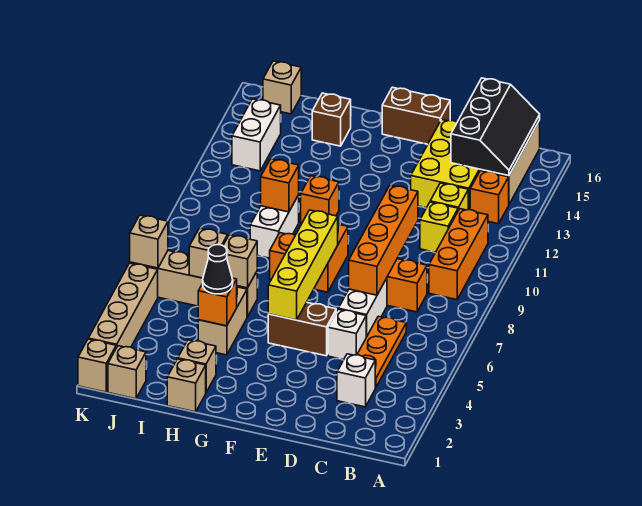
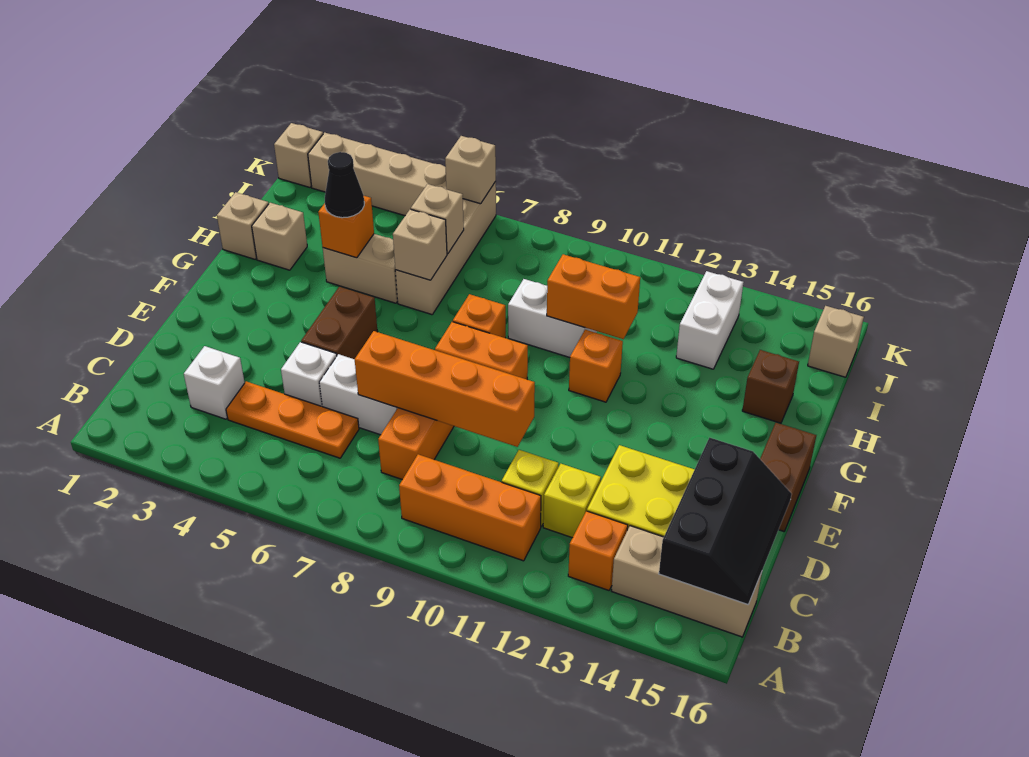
black 2x3 slope [451,78,540,176] -> black 2x3 slope turned to [659,438,791,605]
yellow 1x4 brick [268,210,338,320] -> none
orange 1x1 brick [261,159,299,212] -> orange 1x2 brick [547,254,640,339]
tan 1x1 brick [108,346,146,399] -> none
white 1x2 brick [232,99,281,171] -> white 1x2 brick turned to [676,271,743,369]

